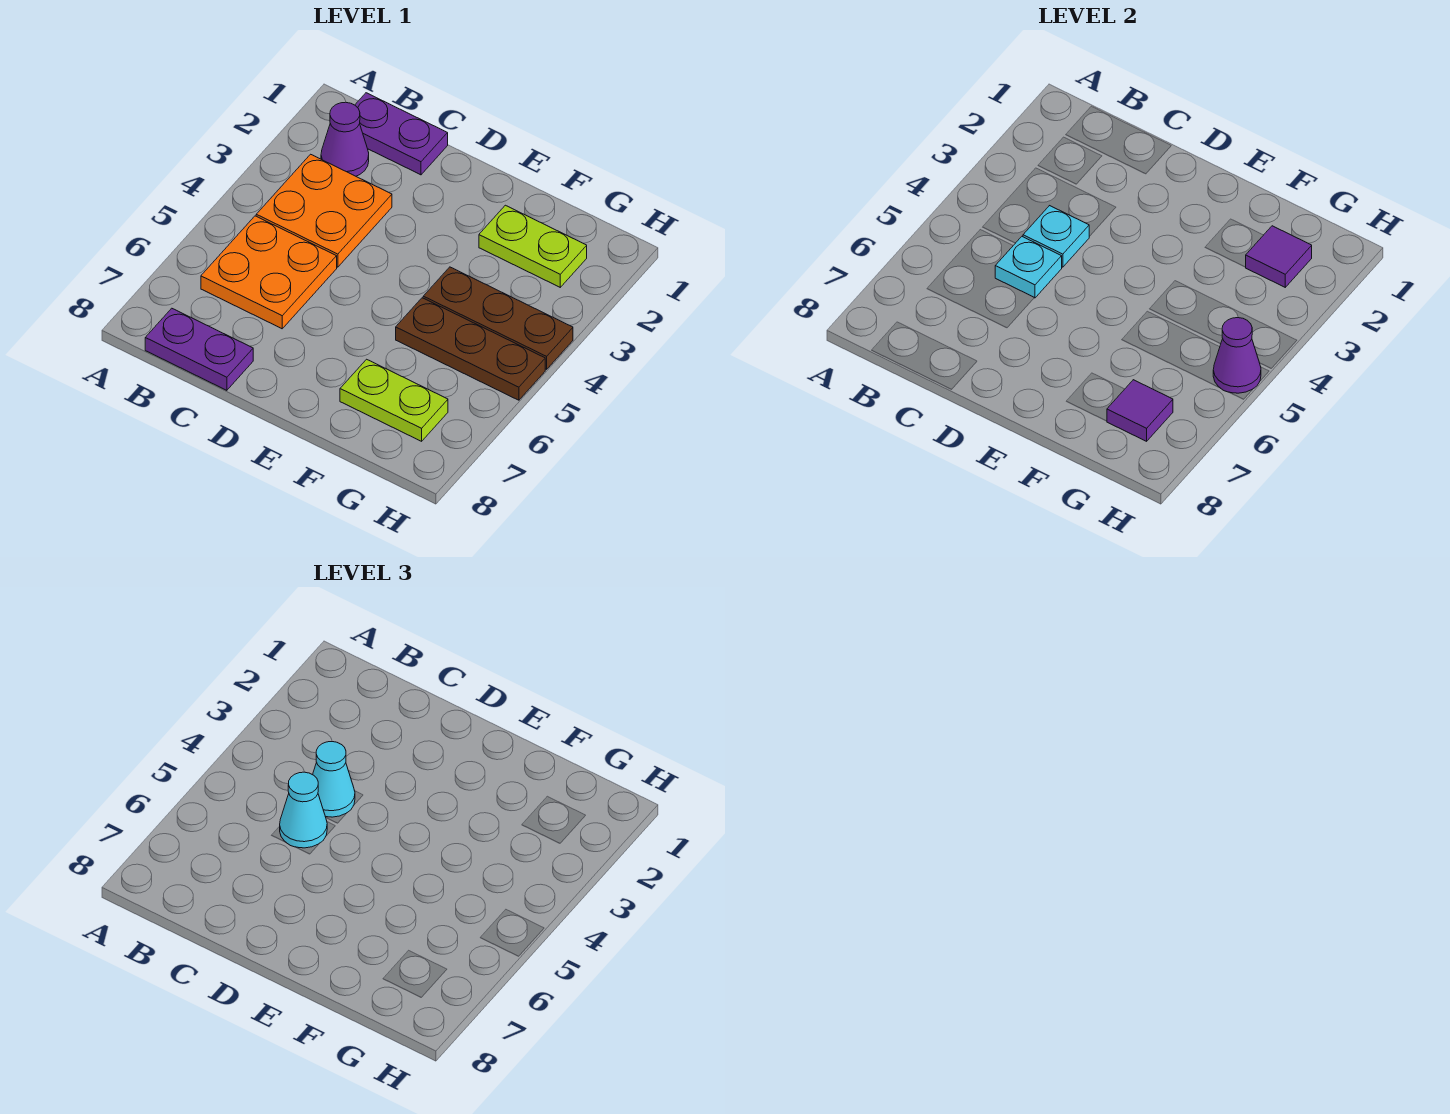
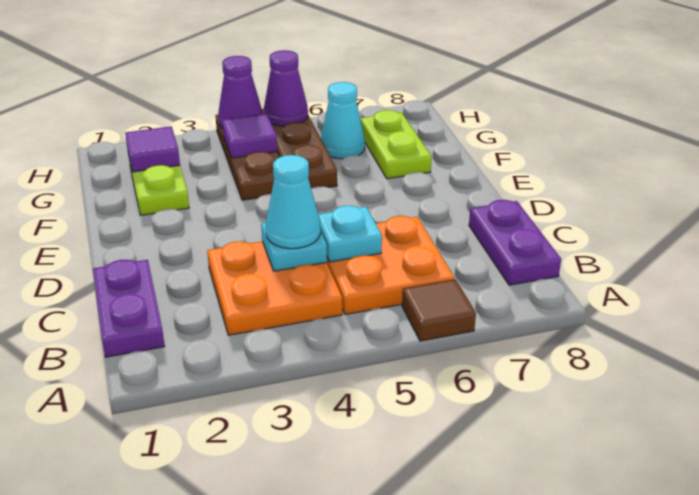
none -> brown 1x1 tile [402,279,476,341]
purple 1x1 cone [321,102,369,176] -> purple 1x1 cone moved to [218,56,262,128]
cyan 1x1 cone [280,772,327,848] -> cyan 1x1 cone moved to [321,82,365,159]
purple 1x1 tile [1107,380,1173,441] -> purple 1x1 tile moved to [222,114,277,158]

